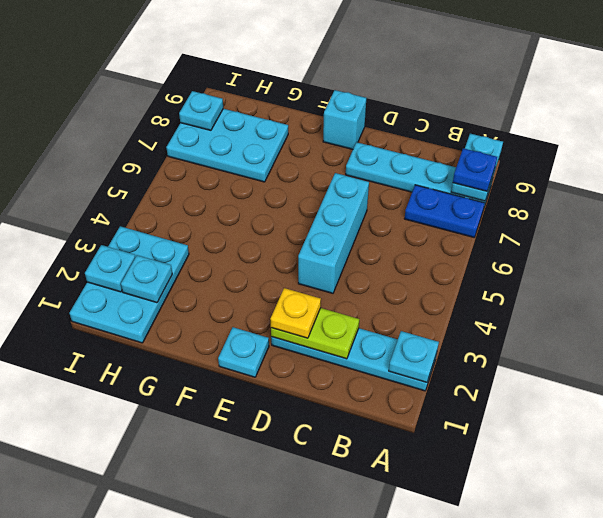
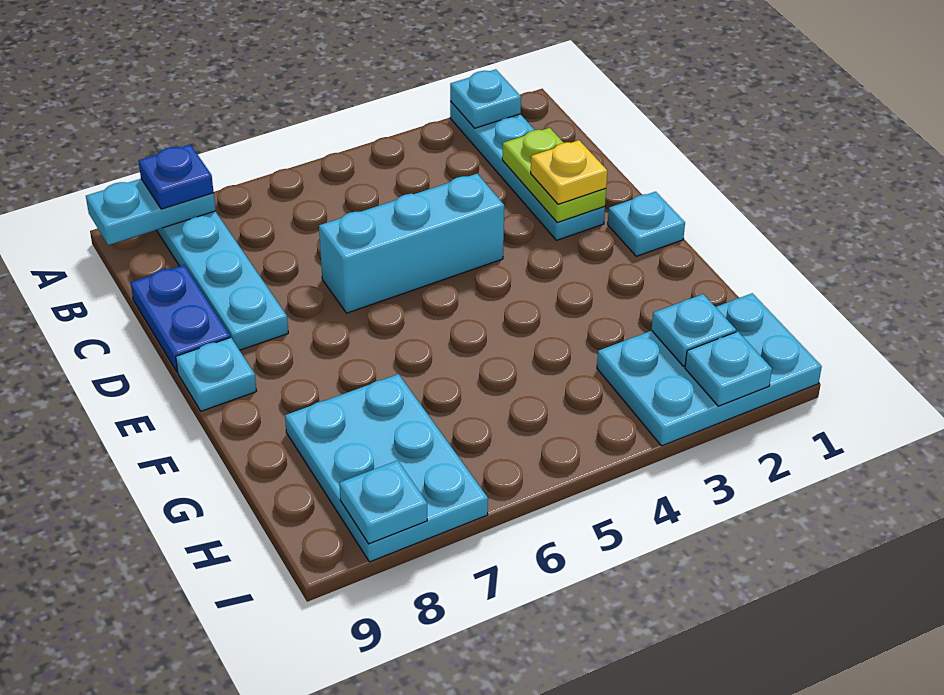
blue 1x2 plate [404,185,485,237] -> blue 1x2 plate moved to [131,265,230,372]
cyan 1x1 brick [323,90,366,149] -> cyan 1x1 plate [176,338,256,411]

